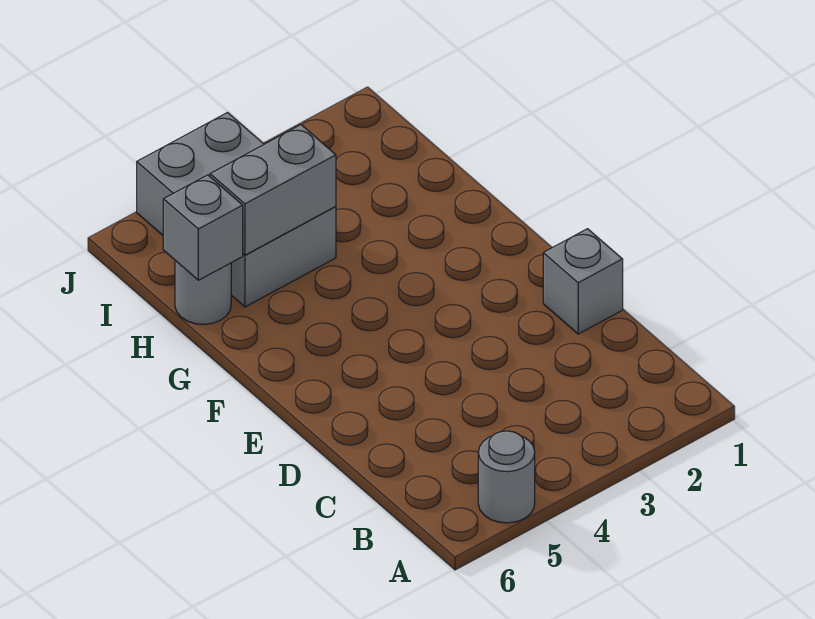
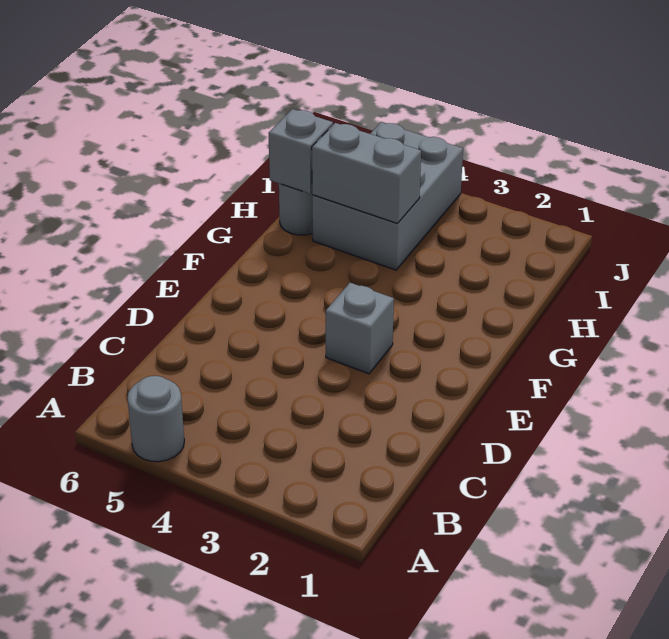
grey 1x1 brick [543,229,623,334] -> grey 1x1 brick moved to [326,283,394,374]

